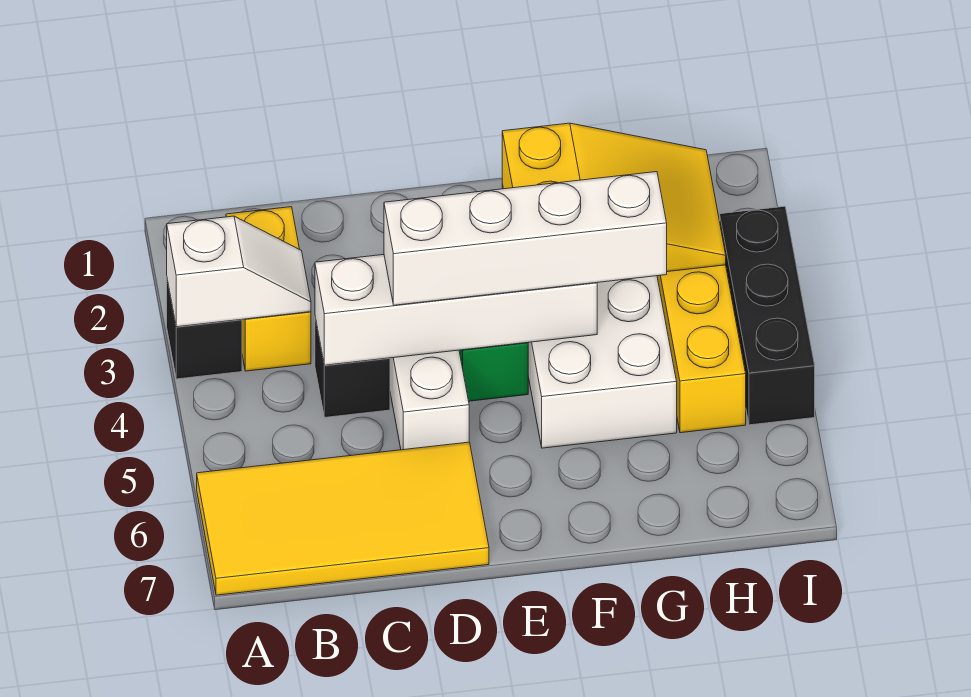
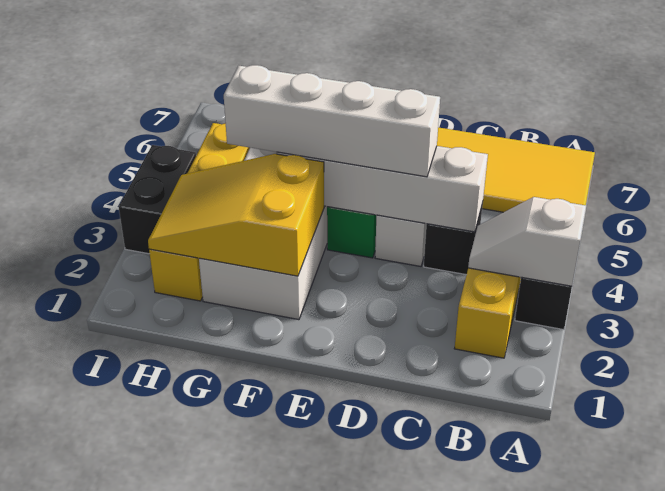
black 1x3 brick [720,206,815,425] -> black 1x2 brick [119,145,196,254]

